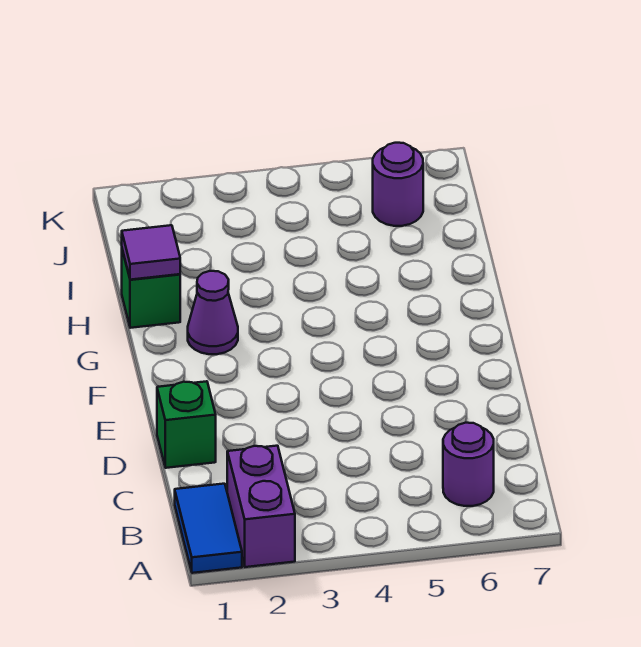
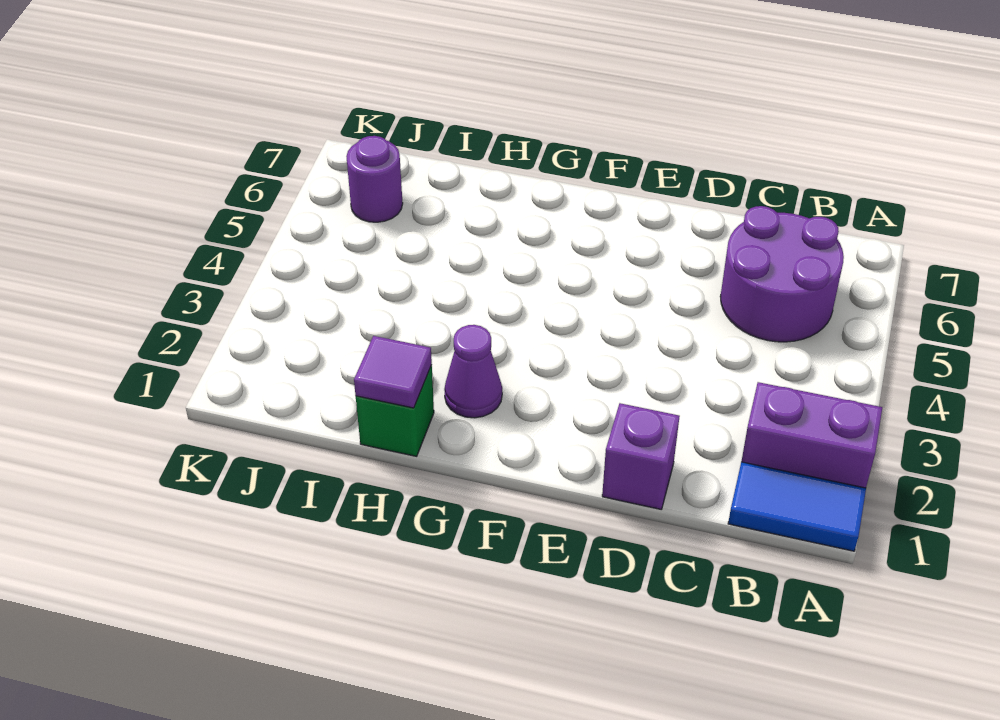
purple 1x1 round brick [443,423,494,506] -> purple 2x2 round brick [720,206,844,342]
green 1x1 brick [157,381,216,468] -> purple 1x1 brick [602,403,680,509]

